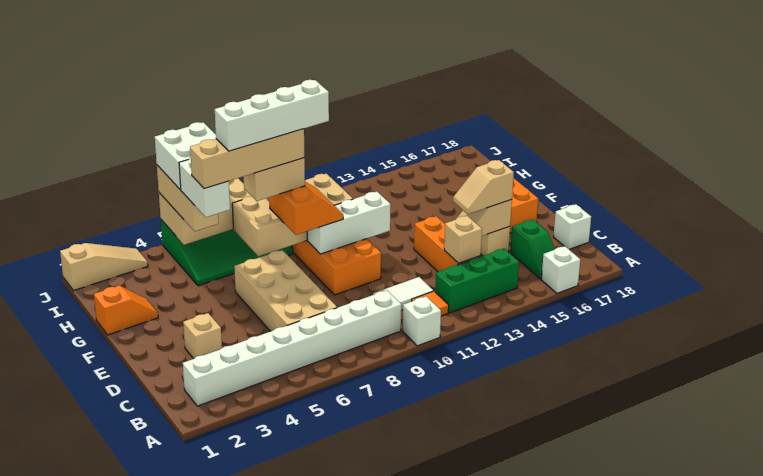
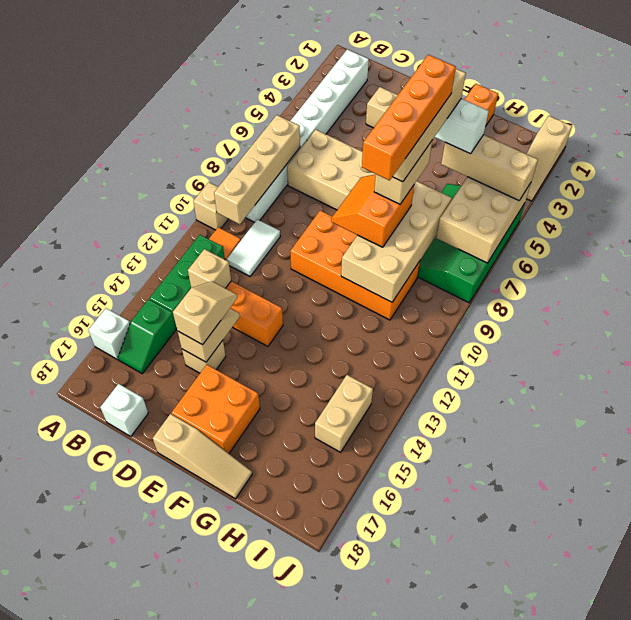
white 1x1 brick [403,296,441,346] -> tan 1x1 brick [193,182,228,230]
none -> tan 1x4 brick [214,115,300,224]
green 1x2 slope [510,219,555,279] -> green 1x2 slope turned to [118,299,176,374]
none -> tan 1x3 slope [153,414,252,499]
orange 2x2 slope [269,182,343,235] -> orange 2x2 slope turned to [331,174,414,247]
white 1x3 brick [307,192,391,254] -> none
white 1x4 brick [215,80,329,151] -> orange 1x4 brick [362,55,456,180]
white 2x2 brick [155,122,216,190] -> none
none -> tan 1x2 brick [315,375,373,452]

